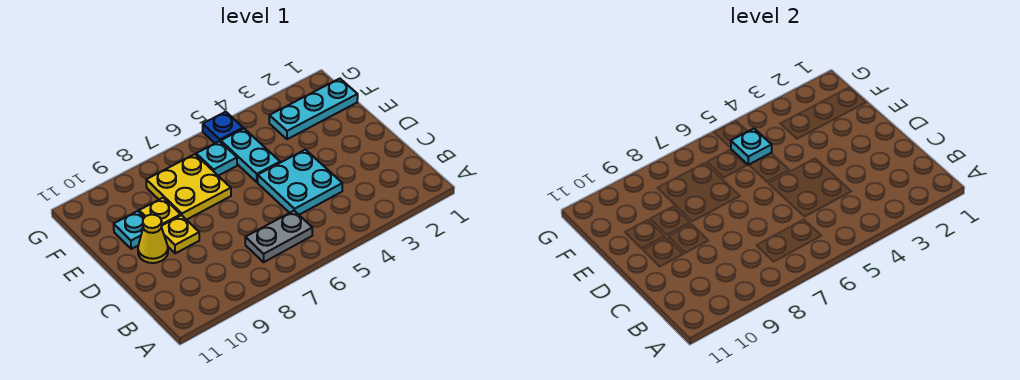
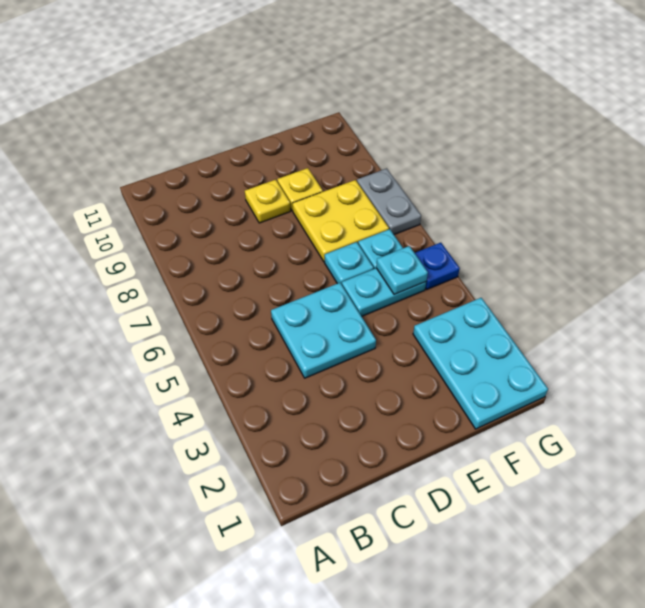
grey 1x2 plate [245,211,312,262] -> grey 1x2 plate moved to [357,168,421,235]
yellow 1x1 cone [138,215,168,263] -> none
cyan 1x1 plate [114,211,145,249] -> cyan 1x1 plate moved to [325,242,374,284]
cyan 1x3 plate [269,79,358,139] -> cyan 2x3 plate [413,298,548,429]

